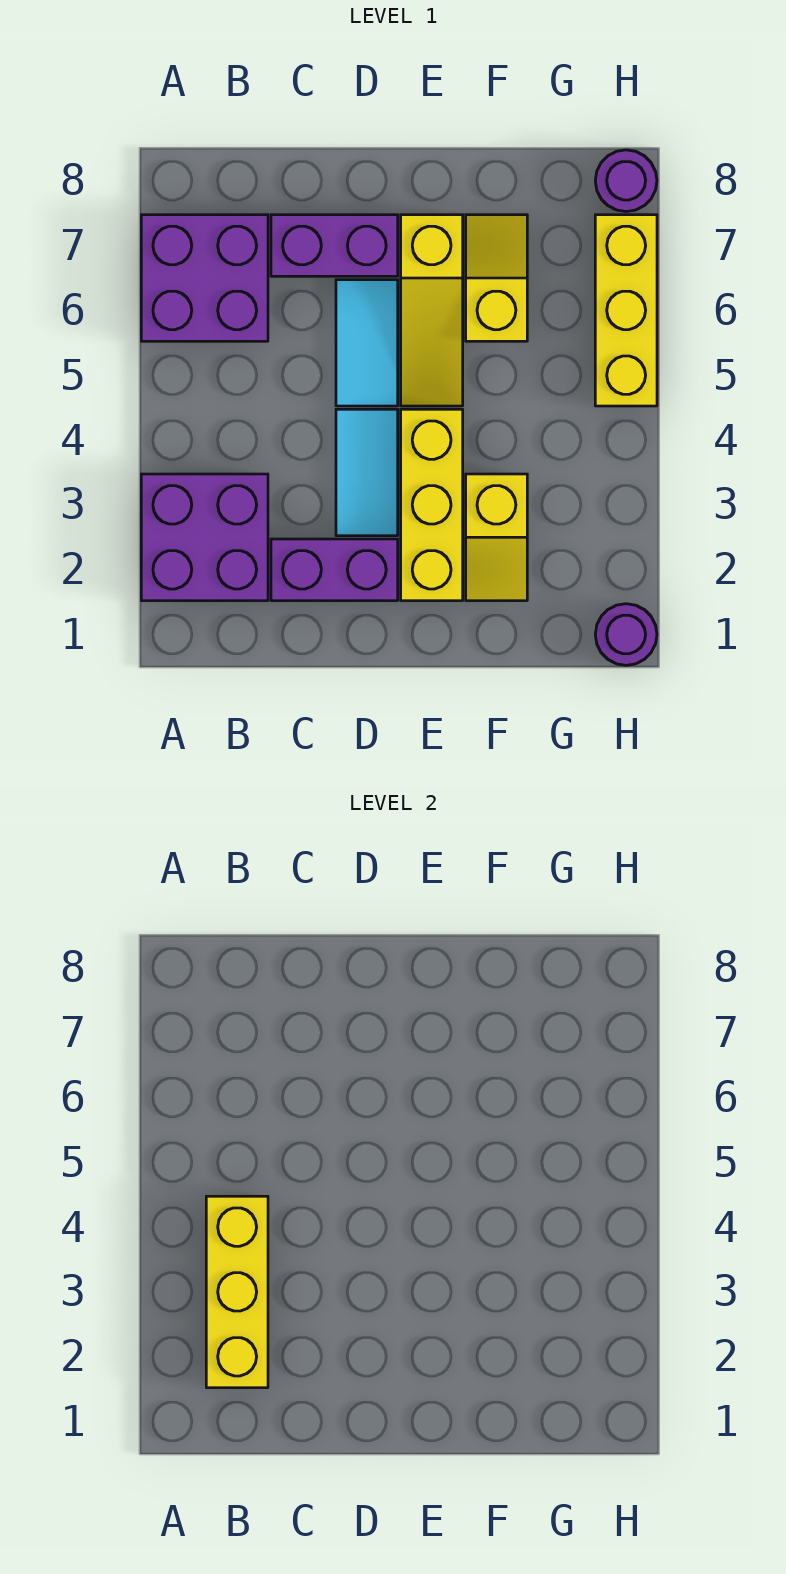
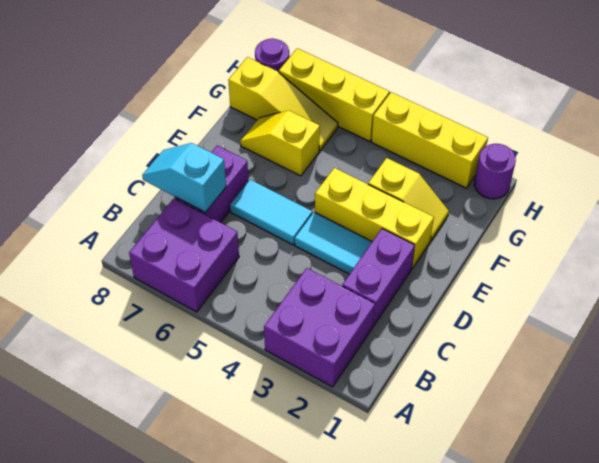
yellow 1x3 brick [206,1196,268,1388] -> yellow 1x3 brick moved to [372,92,488,188]
none -> cyan 1x2 slope [142,143,226,212]
yellow 1x3 slope [401,215,463,406] -> yellow 1x3 slope moved to [228,57,338,151]

